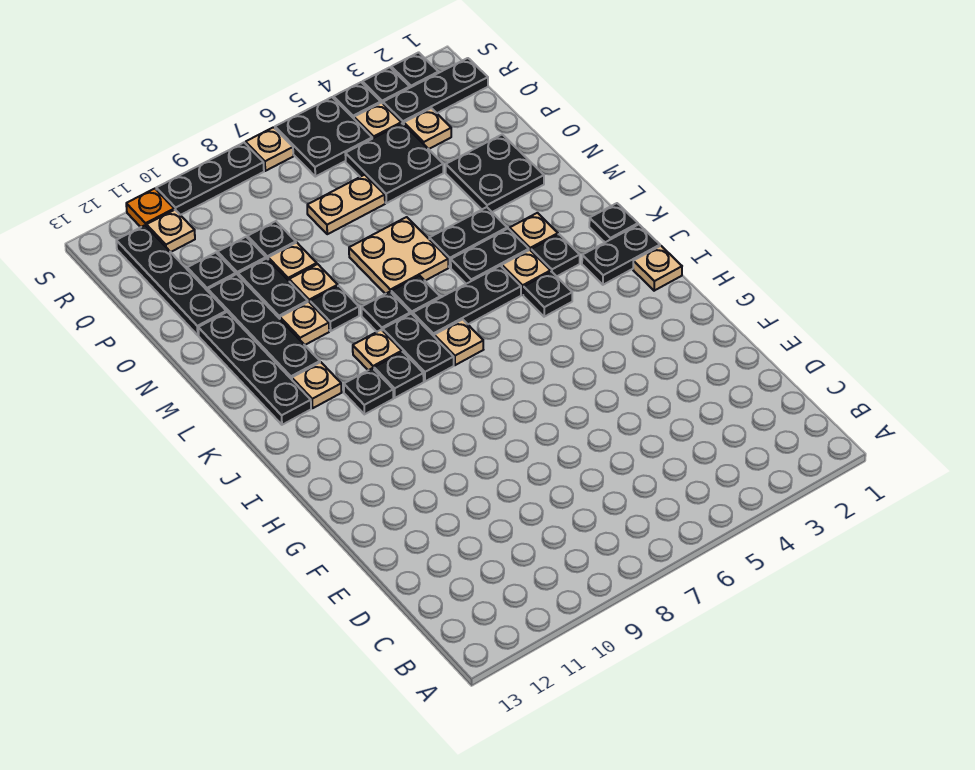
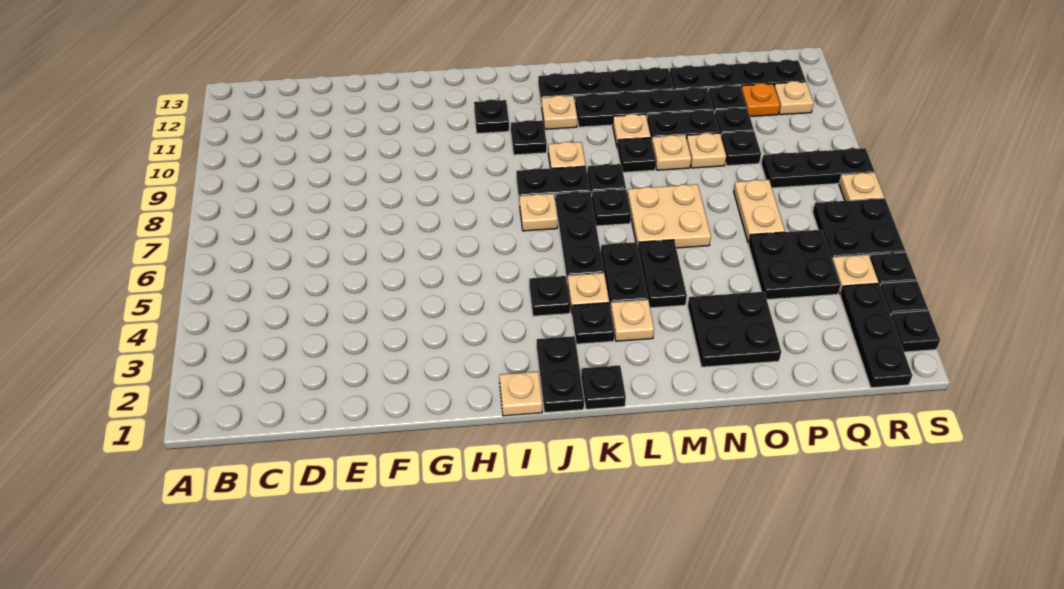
black 1x1 plate [374,352,424,398] -> black 1x1 plate moved to [474,99,509,134]
tan 1x1 plate [404,108,451,149] -> none
black 1x3 plate [156,143,264,215] -> black 1x3 plate turned to [761,148,875,188]
orange 1x1 plate [126,189,174,227] -> orange 1x1 plate moved to [741,83,780,116]

